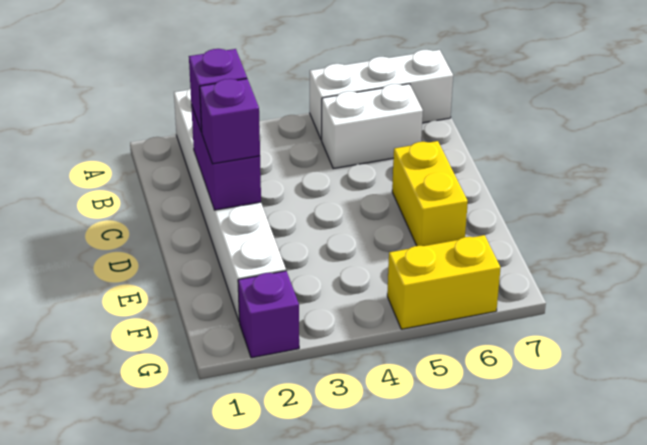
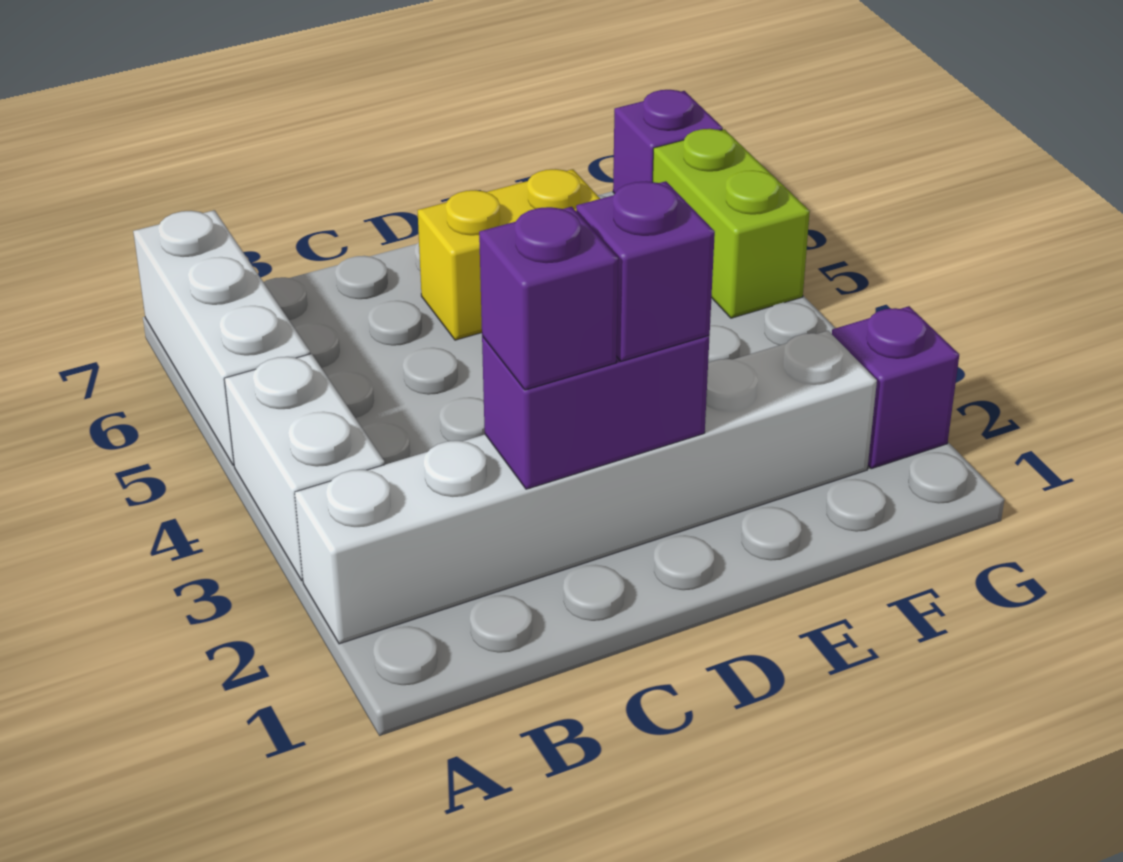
white 1x2 brick [322,84,423,169] -> white 1x2 brick moved to [224,354,385,580]
yellow 1x2 brick [387,235,501,329] -> lime 1x2 brick [653,129,810,318]
none -> purple 1x1 brick [613,90,723,194]

